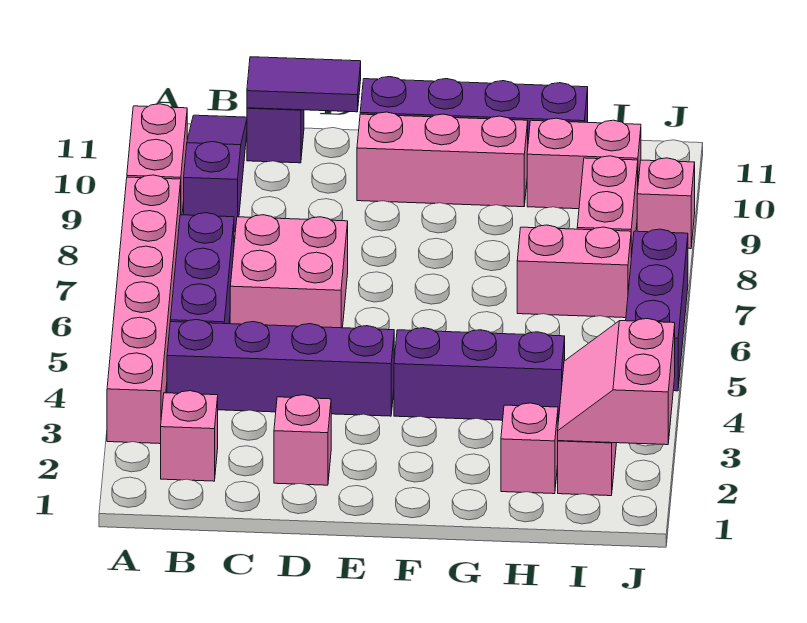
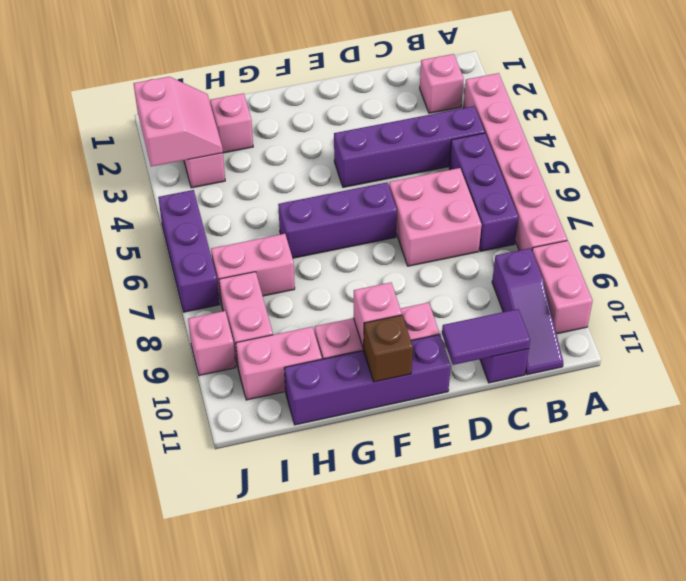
pink 1x1 brick [274,395,331,485] -> pink 1x1 brick moved to [354,283,402,349]
purple 1x3 brick [394,328,565,422] -> purple 1x3 brick moved to [278,182,397,258]
none -> brown 1x1 brick [364,315,413,382]

